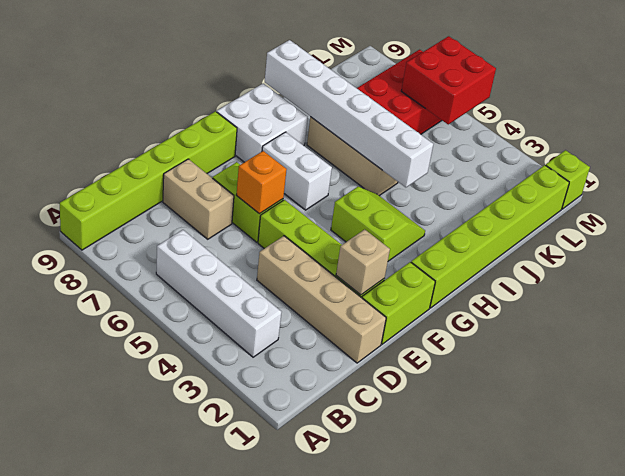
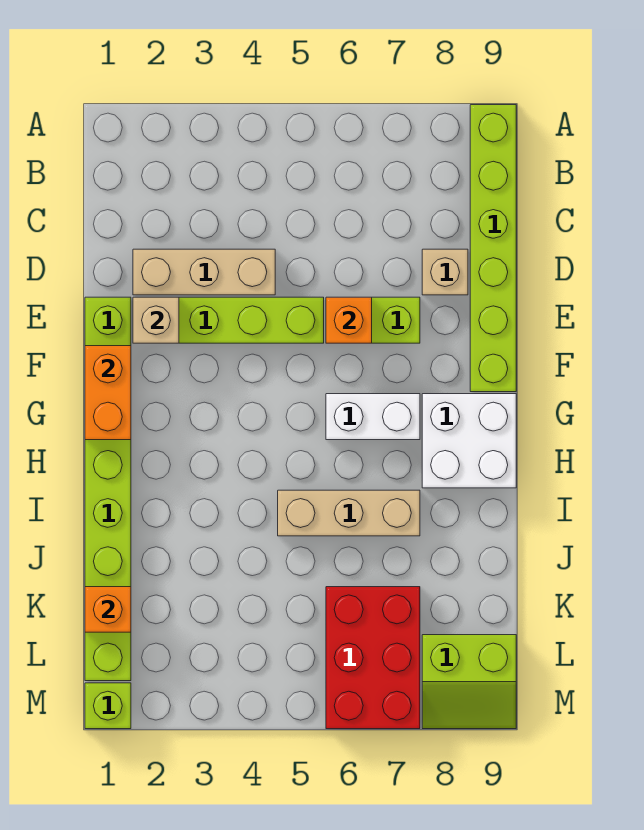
white 1x4 brick [156,230,281,357] -> none
tan 1x4 brick [257,236,386,363] -> tan 1x3 brick [133,249,275,295]
tan 1x2 brick [163,159,234,239] -> tan 1x1 brick [422,249,468,295]
none -> orange 1x2 brick [85,346,131,440]
lime 2x2 slope [331,187,425,261] -> lime 2x2 slope moved to [422,635,516,729]
white 1x6 brick [265,40,433,187] -> none
none -> orange 1x1 brick [85,587,131,632]
red 2x2 brick [401,36,496,124] -> none

